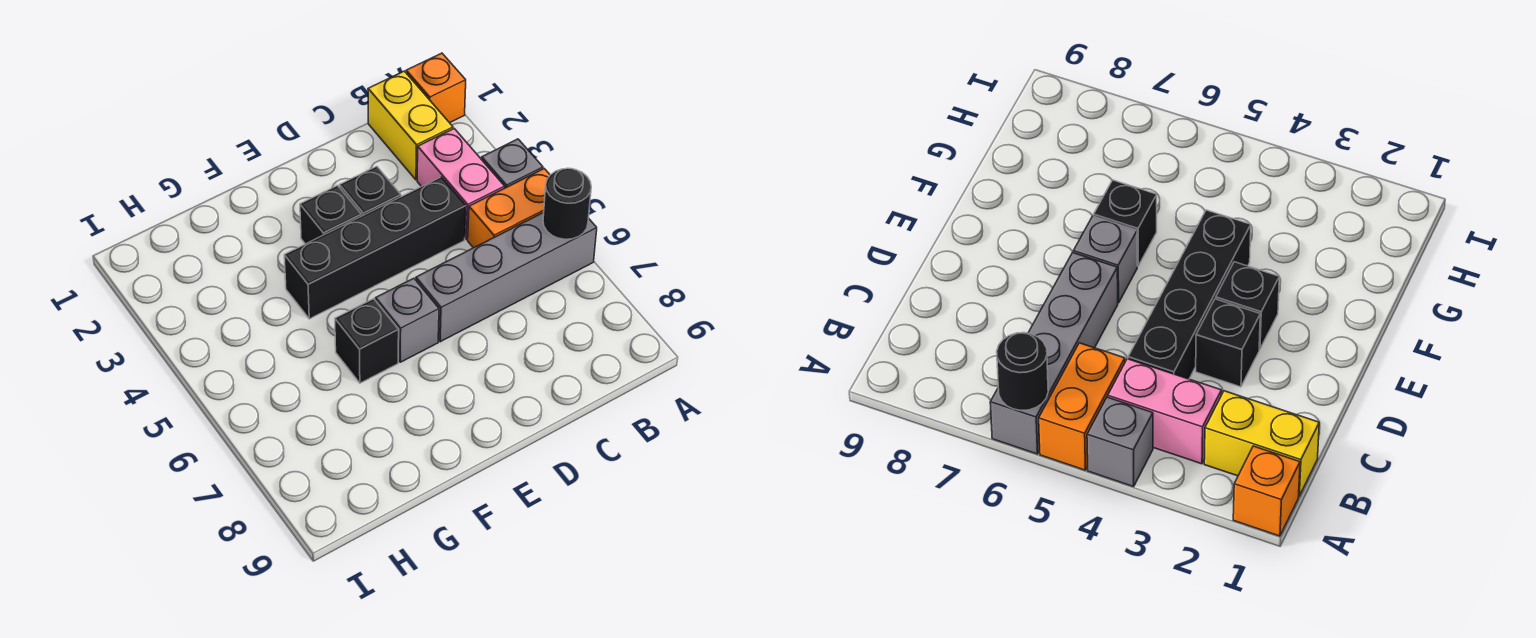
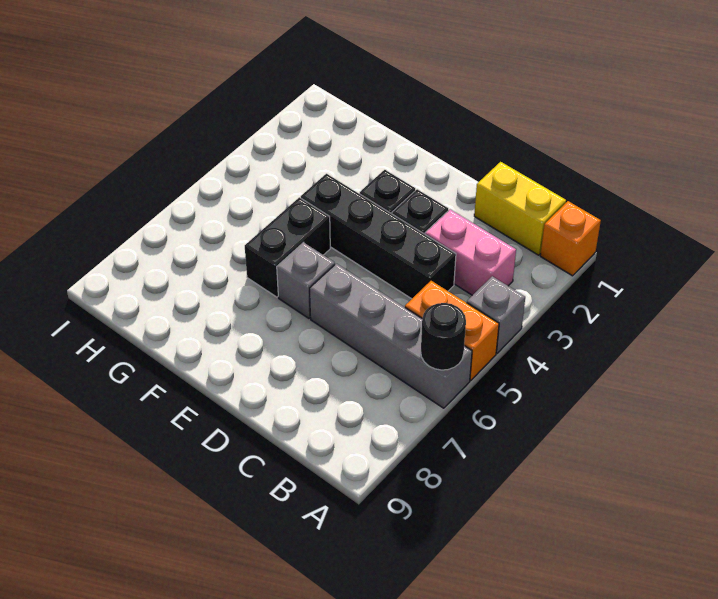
yellow 1x2 brick [368,71,453,180] -> yellow 1x2 brick turned to [474,162,566,255]
pink 1x2 brick [417,129,505,239] -> pink 1x2 brick turned to [425,209,516,295]
black 1x1 brick [335,299,399,383] -> black 1x2 brick [245,197,330,297]

